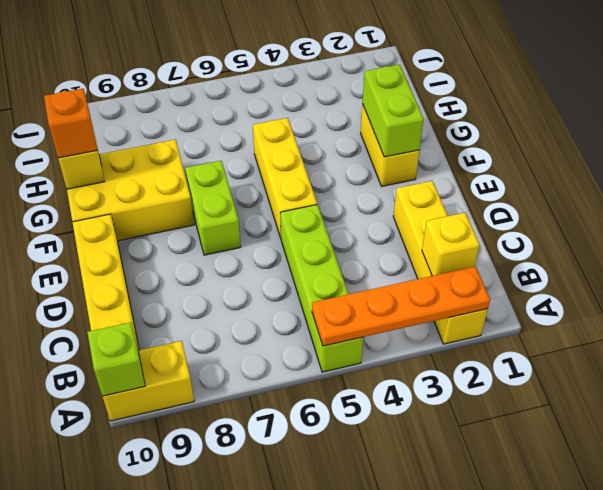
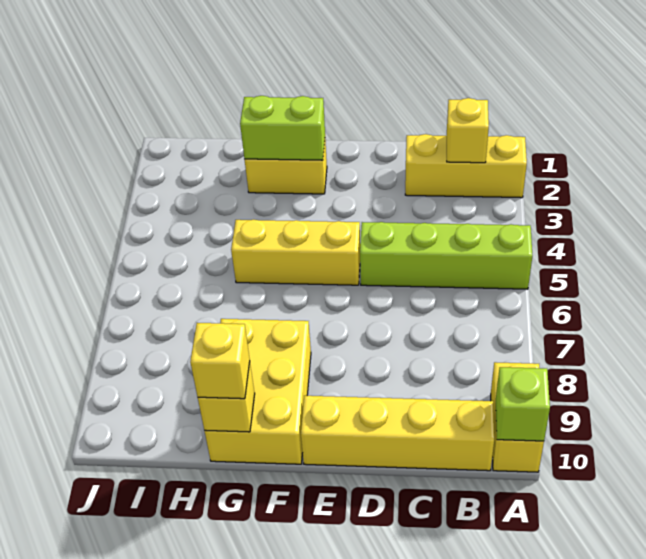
yellow 1x4 brick [393,181,488,344] -> yellow 1x3 brick [405,134,527,198]
orange 1x4 plate [312,266,490,346] -> none
lime 1x2 brick [185,161,241,255] -> none
orange 1x1 brick [44,88,97,158] -> yellow 1x1 brick [190,323,250,399]

